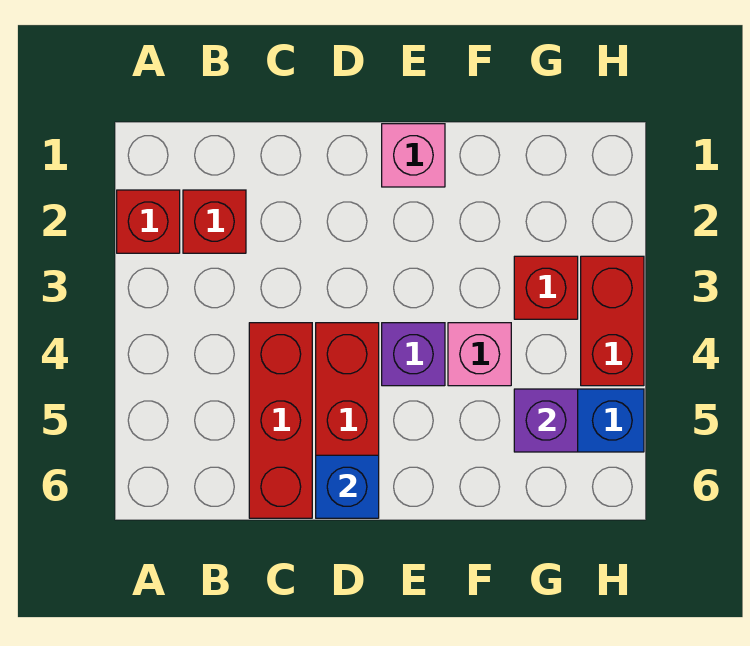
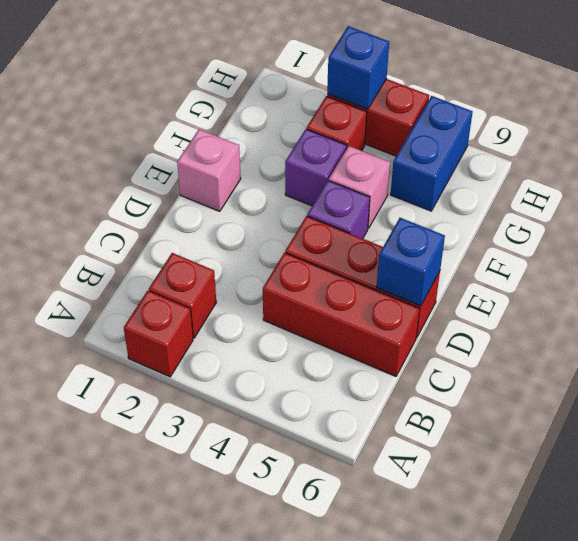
purple 1x1 brick [514,389,578,452] -> purple 1x1 brick moved to [285,129,347,206]
none -> blue 1x1 brick [327,26,389,109]

